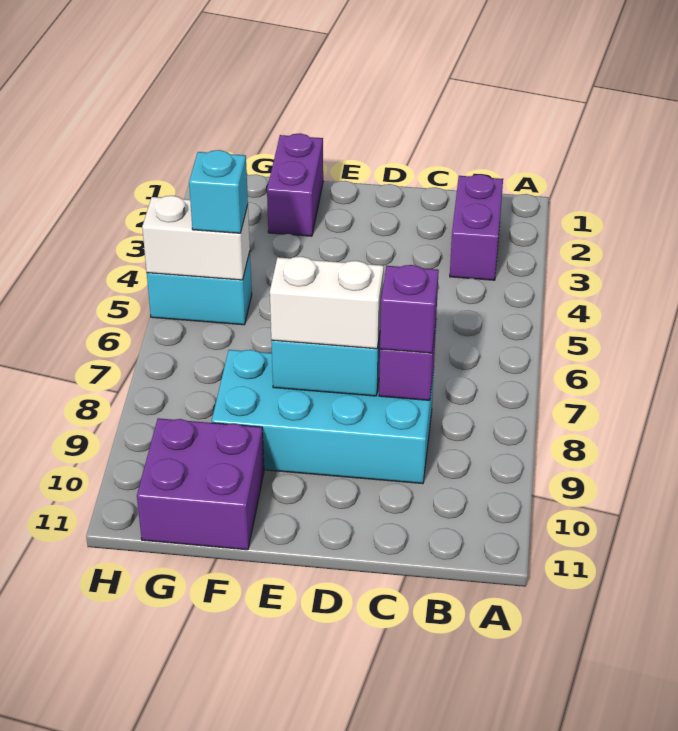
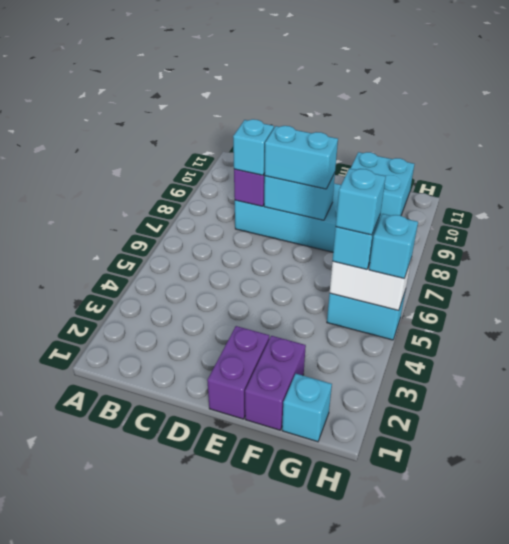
purple 1x2 brick [450,174,503,280] -> purple 1x2 brick moved to [207,326,269,419]
purple 1x1 brick [380,265,439,353] -> cyan 1x1 brick [233,119,274,175]
white 1x2 brick [270,257,384,349] -> cyan 1x2 brick [264,126,338,189]
purple 2x2 brick [137,418,264,550] -> cyan 2x2 brick [350,152,414,218]
none -> cyan 1x1 brick [282,374,332,442]
none -> cyan 1x1 brick [336,168,386,235]
none -> cyan 1x1 brick [369,214,418,278]

